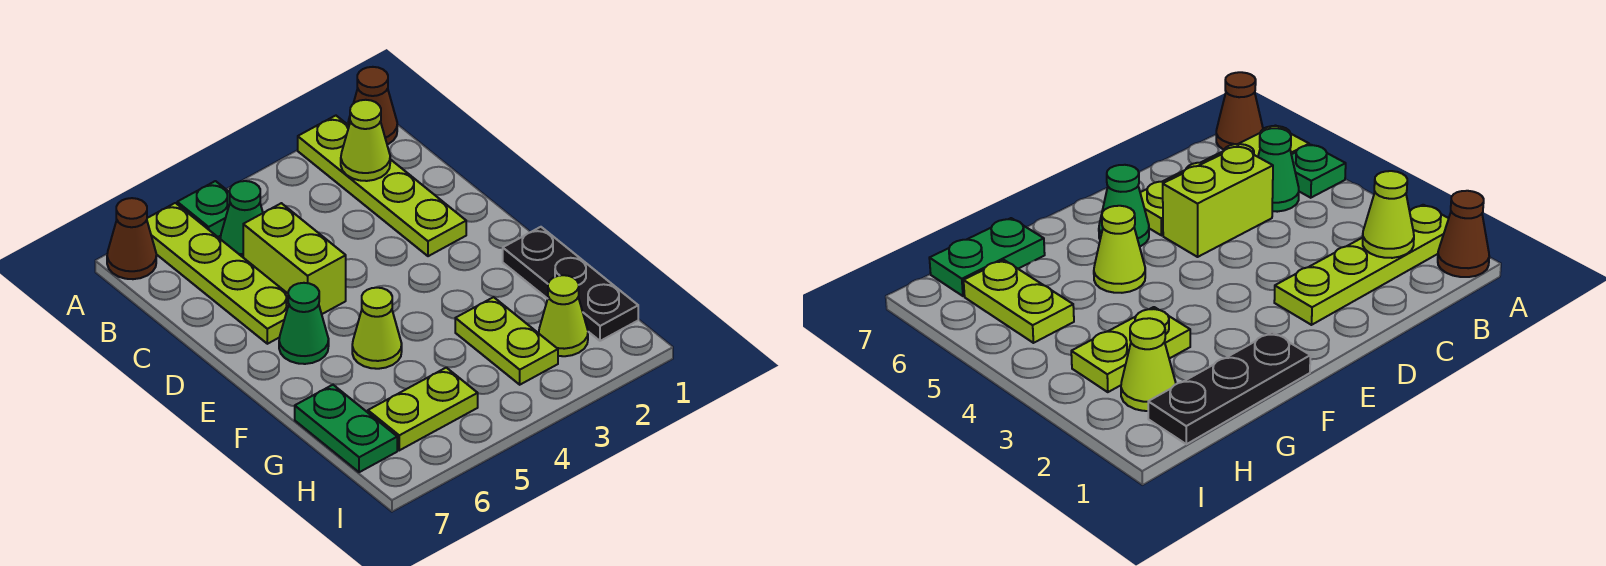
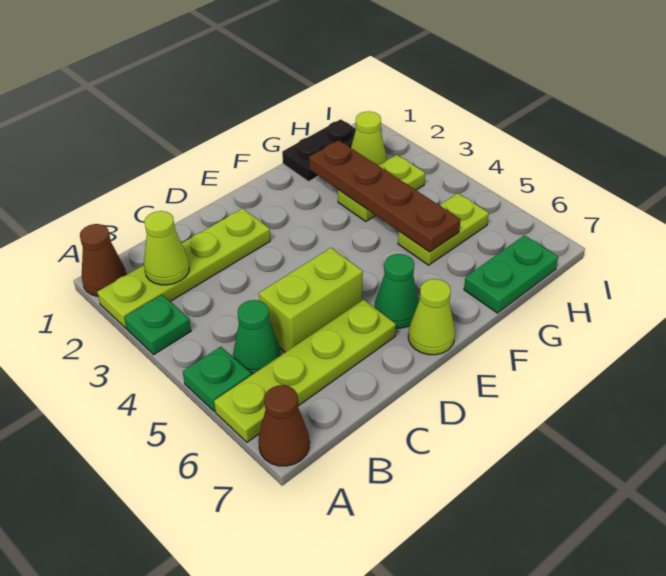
none -> green 1x1 plate [124,295,191,354]
black 1x3 plate [503,227,638,341] -> black 1x2 plate [282,119,356,182]
lime 1x1 cone [352,288,402,369] -> lime 1x1 cone moved to [408,279,455,355]
none -> brown 1x4 plate [309,140,460,252]
lime 1x2 plate [368,368,478,450] -> lime 1x2 plate turned to [398,193,489,265]

